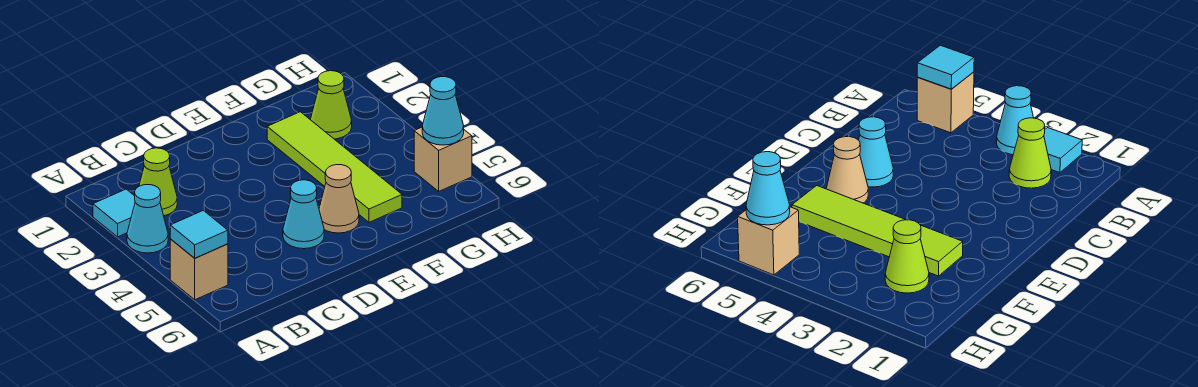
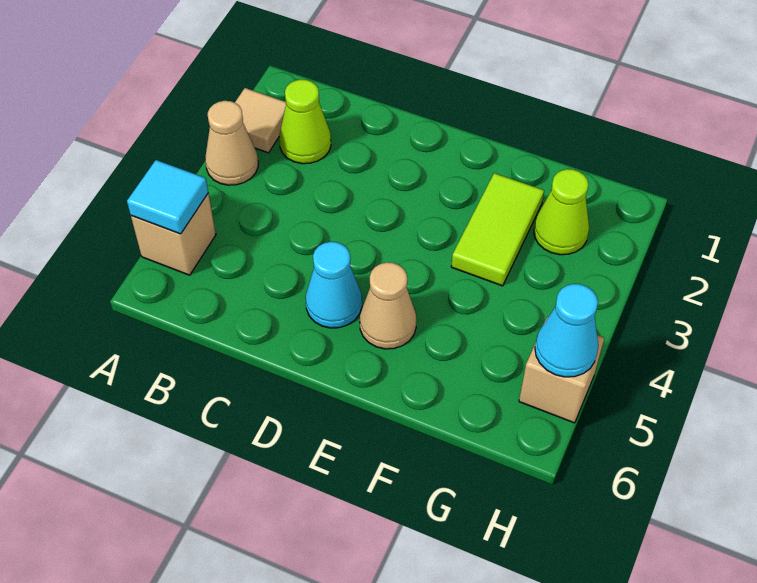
cyan 1x1 tile [93,189,135,237] -> tan 1x1 tile [235,88,286,153]
cyan 1x1 cone [127,185,168,253] -> tan 1x1 cone [205,101,258,185]
lime 1x4 tile [267,112,402,222] -> lime 1x2 tile [451,173,544,286]

